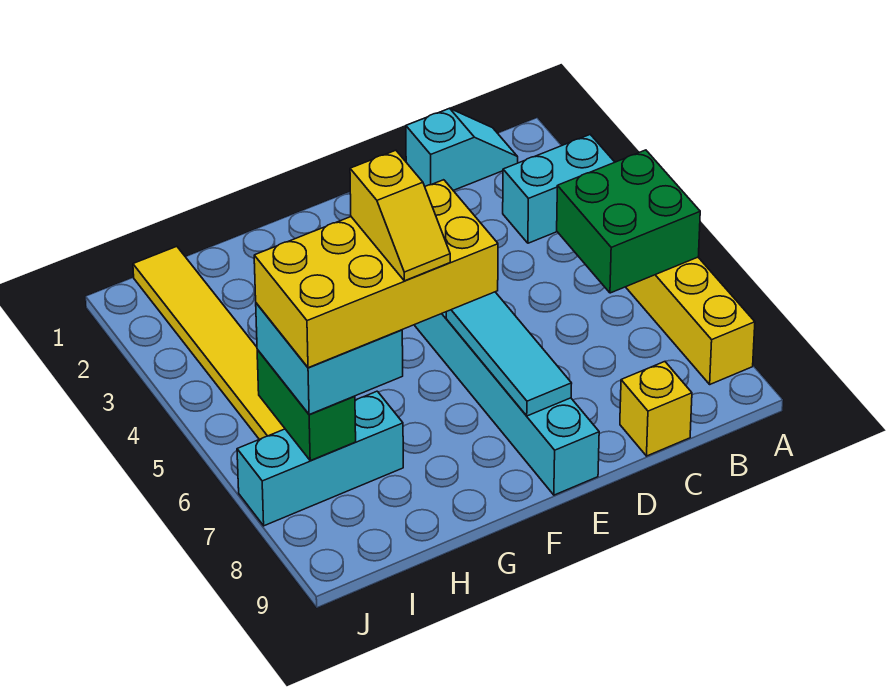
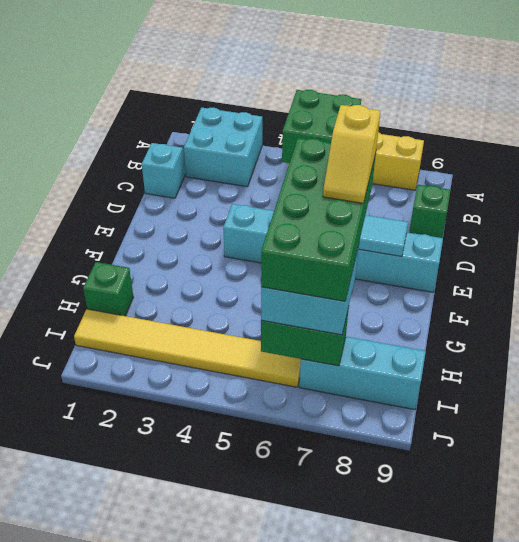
cyan 1x2 brick [503,135,615,243] -> cyan 2x2 brick [184,108,262,187]
yellow 1x1 brick [620,362,692,456] -> green 1x1 brick [409,185,451,238]
yellow 2x4 brick [254,180,498,368] -> green 2x4 brick [261,138,376,301]
yellow 1x2 slope [350,150,450,281] -> yellow 1x2 slope turned to [323,105,381,203]
none -> green 1x1 brick [83,262,133,316]
cyan 1x3 brick [237,391,403,526] -> cyan 1x3 brick turned to [299,337,426,410]

